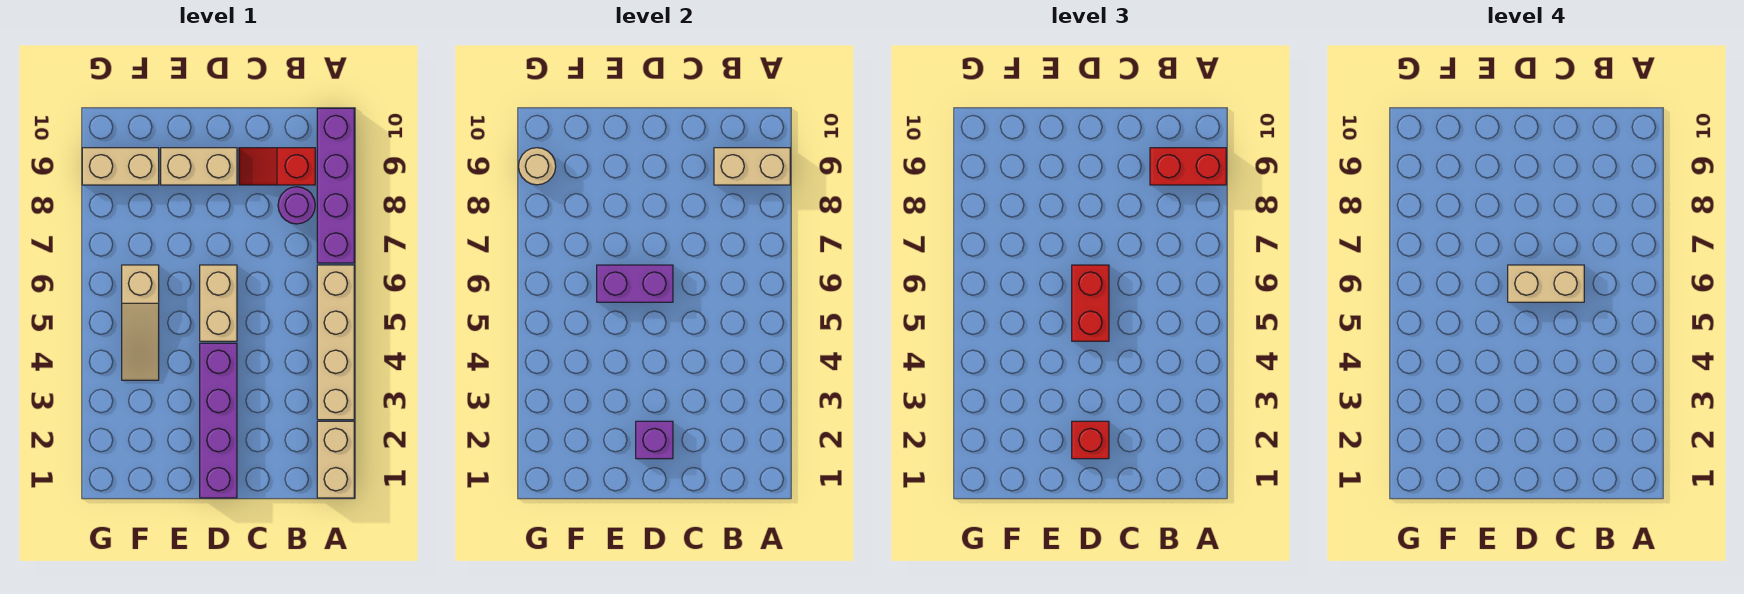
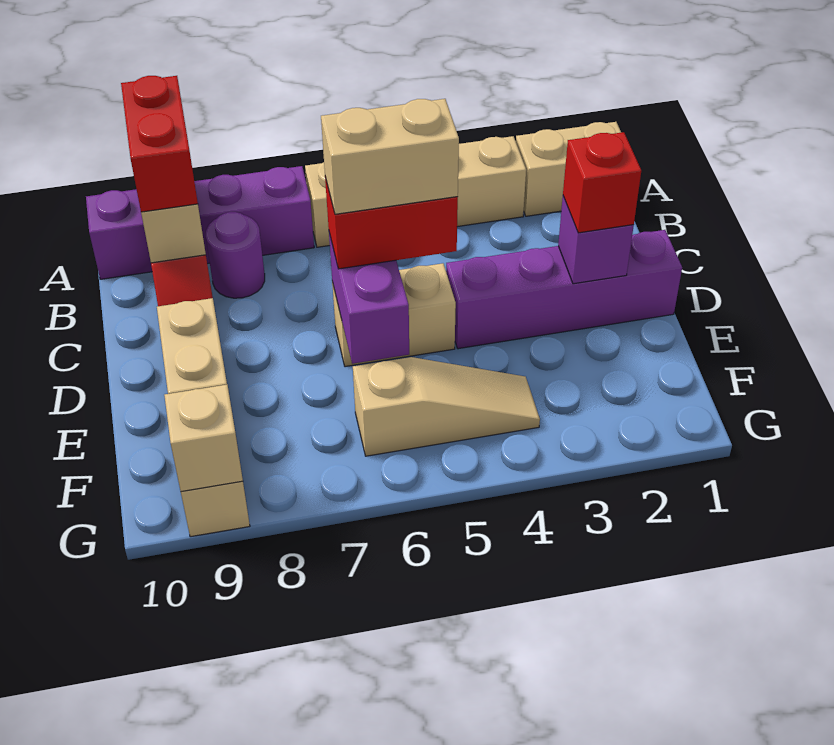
tan 1x2 brick [1508,265,1584,302] -> tan 1x2 brick turned to [321,99,459,214]
tan 1x1 round brick [518,148,556,185] -> tan 1x1 brick [164,385,243,492]

